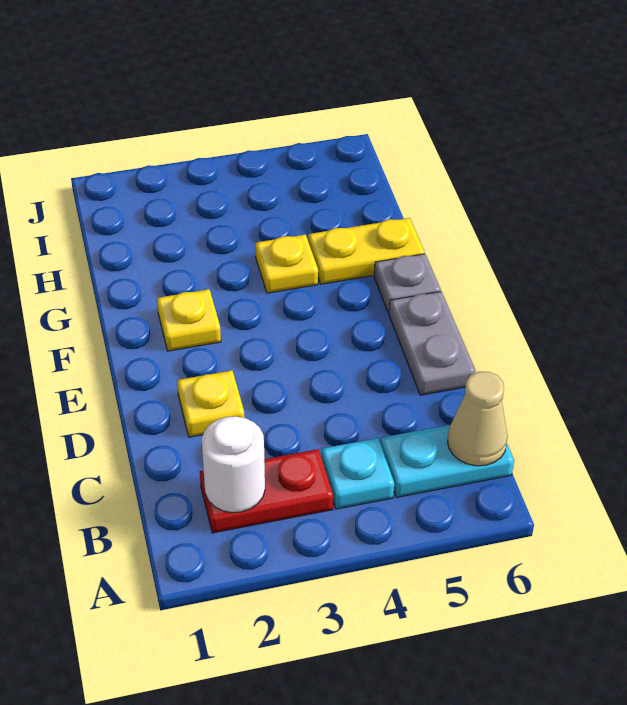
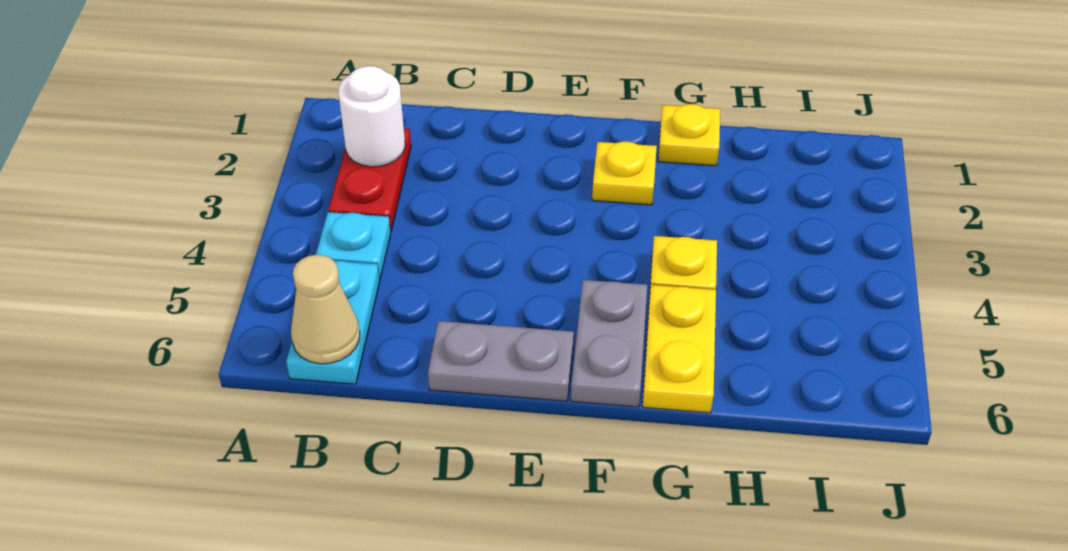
yellow 1x1 plate [177,371,245,437] -> yellow 1x1 plate moved to [658,104,720,166]
grey 1x1 plate [374,254,441,313] -> grey 1x2 plate [571,280,647,407]

